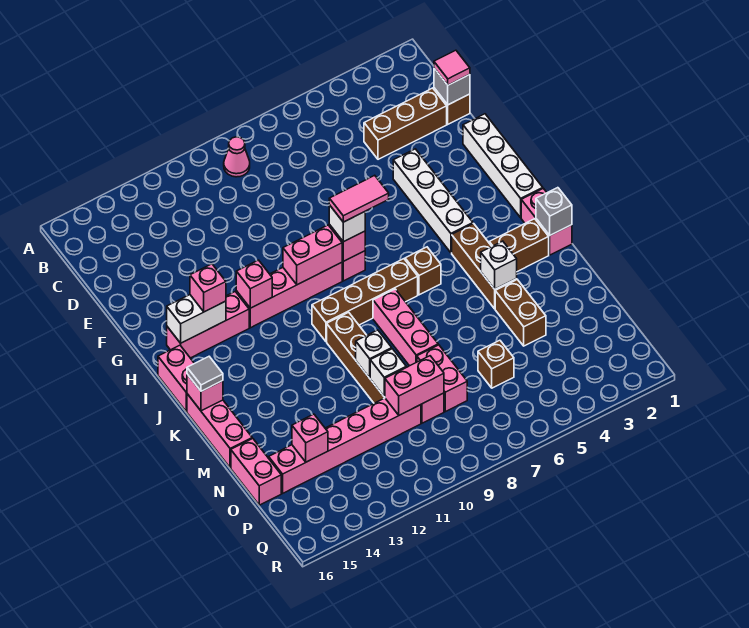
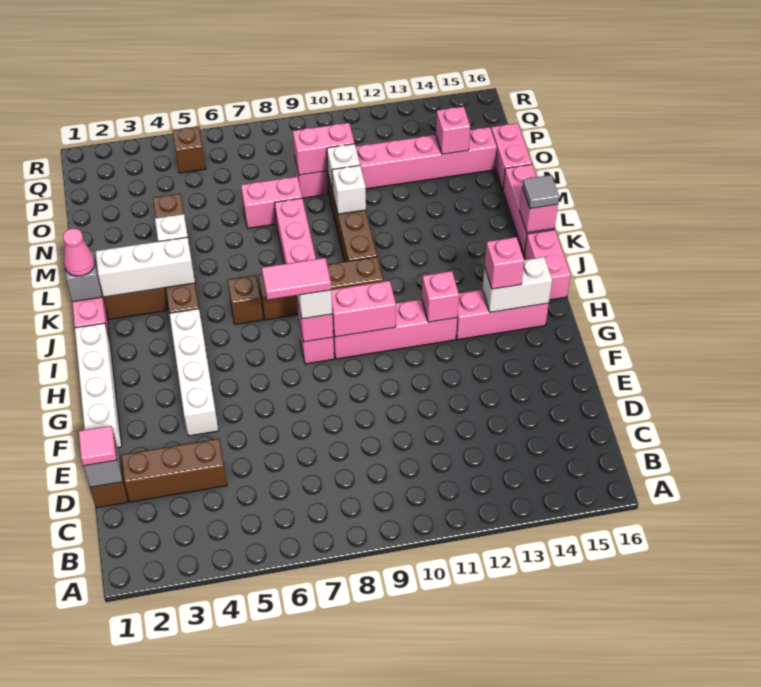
pink 1x1 cone [224,137,250,177] -> pink 1x1 cone moved to [63,229,95,276]
none -> white 1x3 brick [95,237,195,297]
pink 1x2 brick [417,345,467,412] -> pink 1x2 brick turned to [241,177,302,228]
brown 1x1 brick [478,340,514,388] -> brown 1x1 brick moved to [173,127,206,173]

